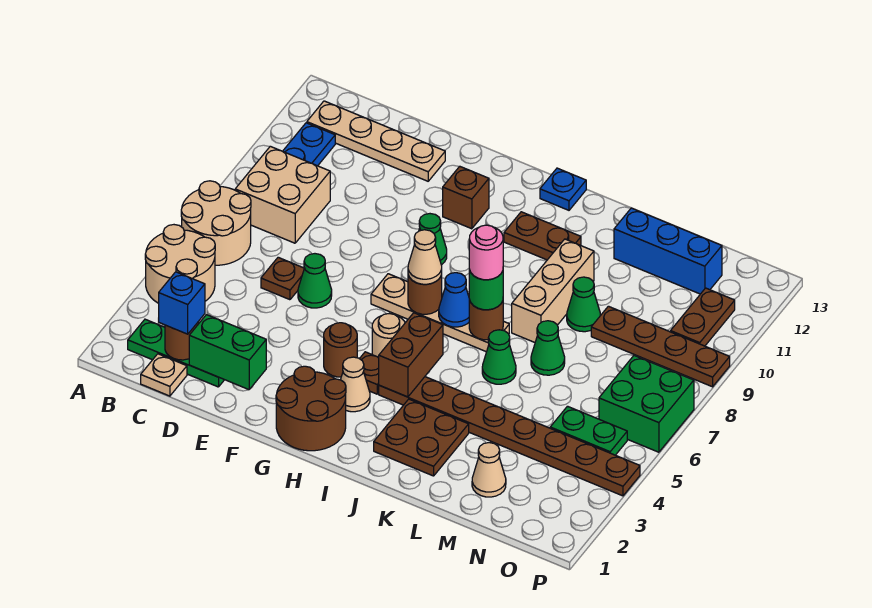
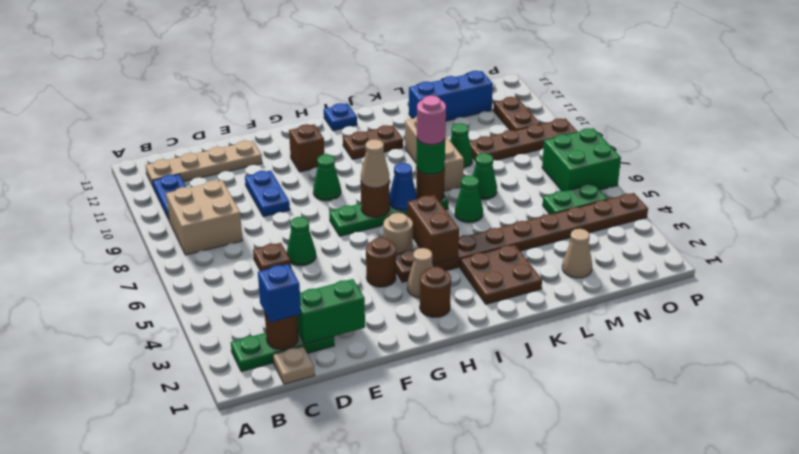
tan 2x2 round brick [145,225,215,303] -> none
tan 2x2 round brick [181,181,251,265] -> none
none -> blue 1x2 plate [245,171,290,217]
brown 2x2 round brick [276,366,346,451] -> brown 1x1 round brick [420,267,451,317]
tan 1x4 plate [371,274,509,352] -> green 1x4 plate [329,194,449,236]

